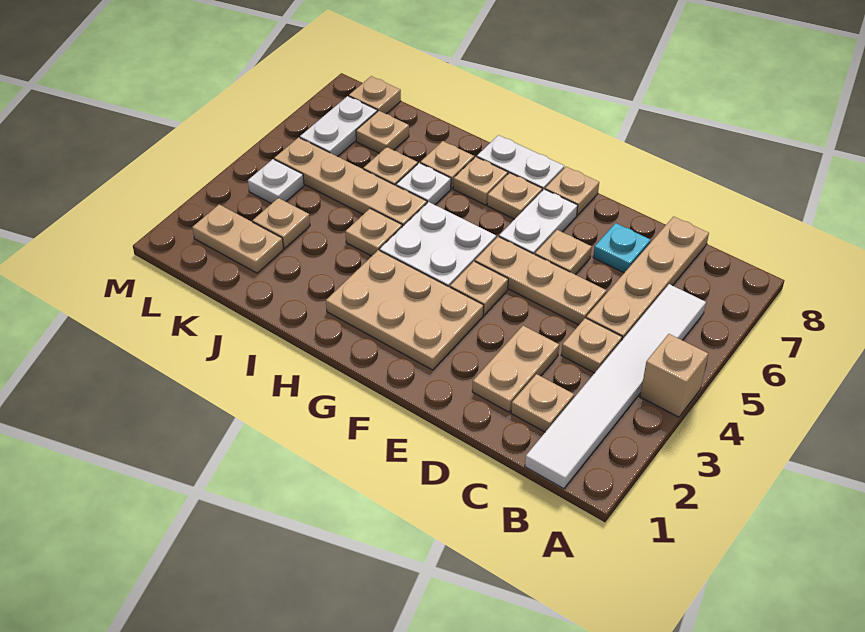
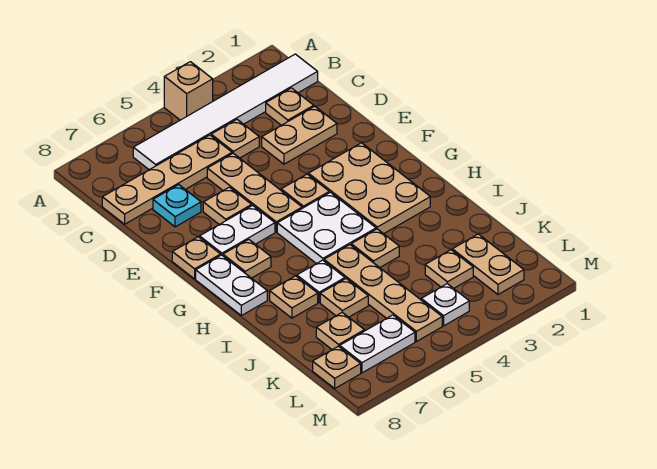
tan 1x1 plate [453,157,508,205] -> none

